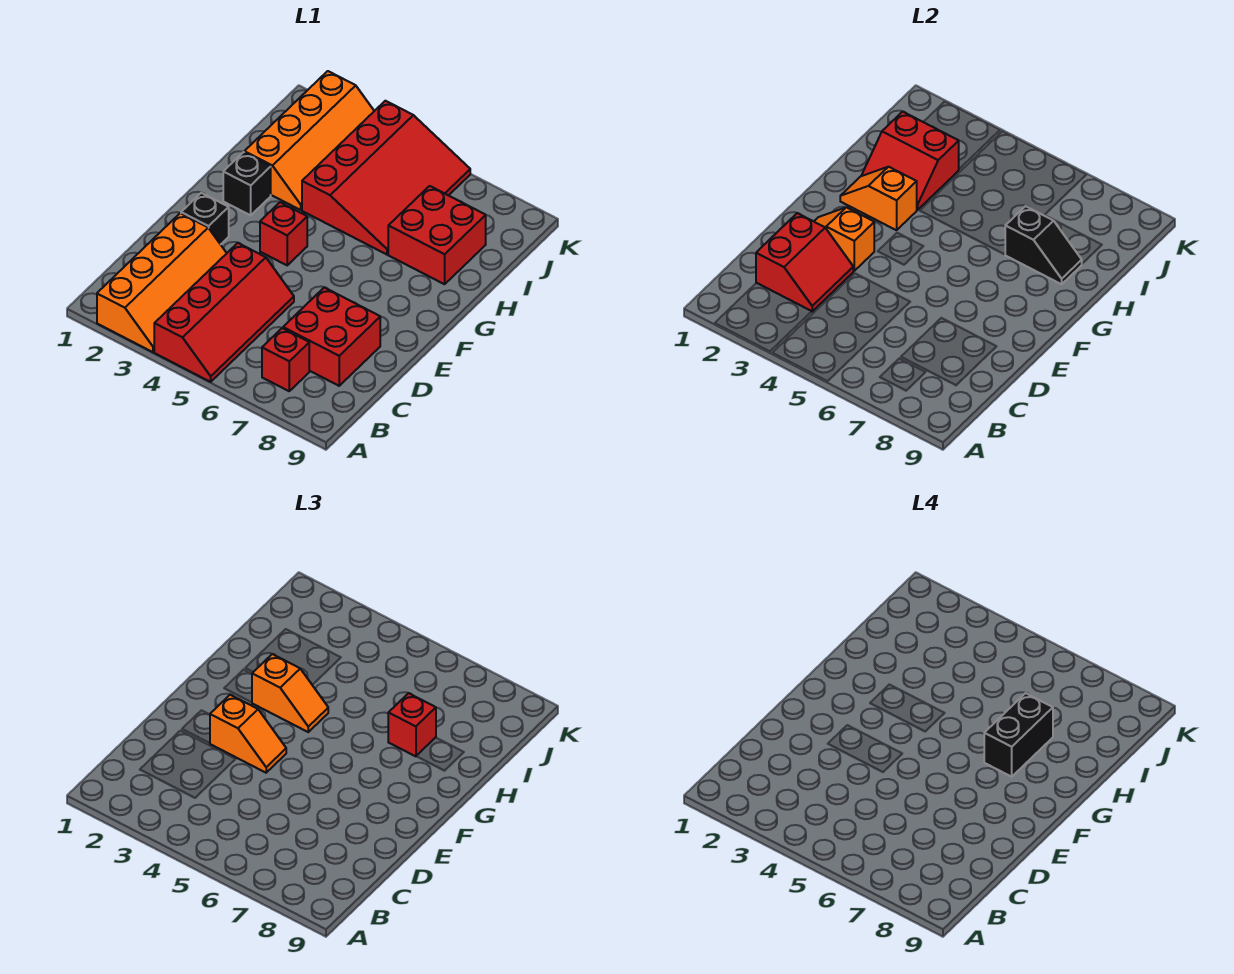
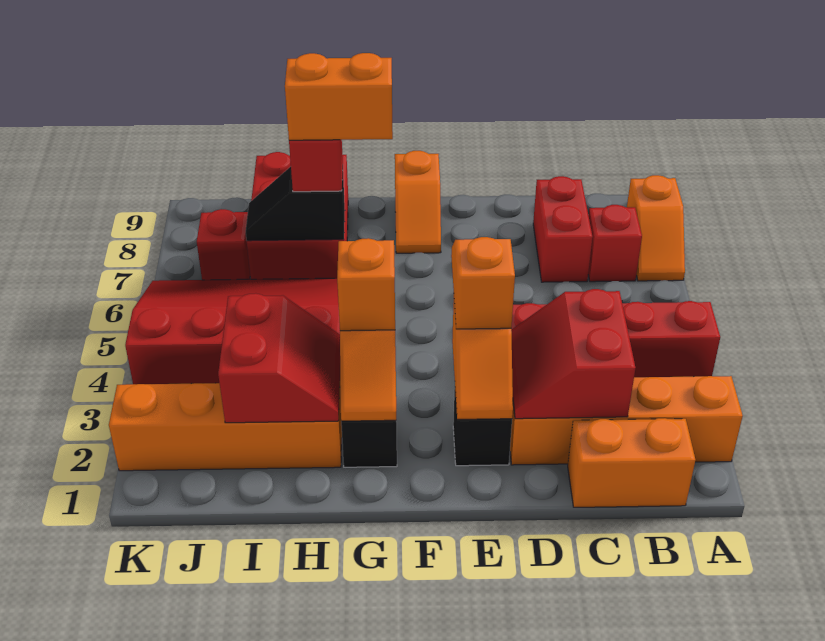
none -> orange 1x2 slope [627,175,685,281]
none -> orange 1x2 brick [568,418,696,507]
red 2x2 slope [756,213,853,311] -> red 2x2 slope turned to [511,289,636,419]
red 2x2 brick [283,287,380,386] -> red 1x2 brick [533,176,593,282]
red 1x1 brick [260,202,307,265] -> red 1x1 brick moved to [197,209,250,280]
none -> orange 1x2 slope [395,151,441,253]
black 1x2 brick [984,693,1053,777] -> orange 1x2 brick [285,53,393,140]
red 2x2 brick [388,186,486,284] -> red 2x3 brick [247,152,348,279]
black 1x2 slope [1005,206,1082,284] -> black 1x2 slope turned to [246,167,345,241]

